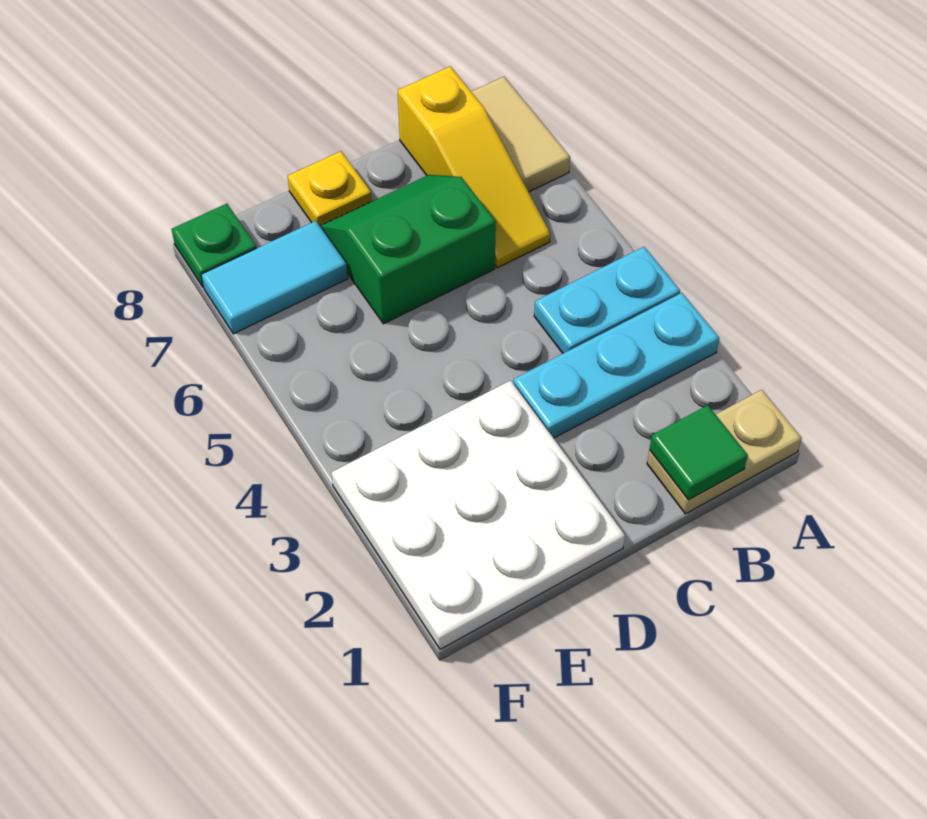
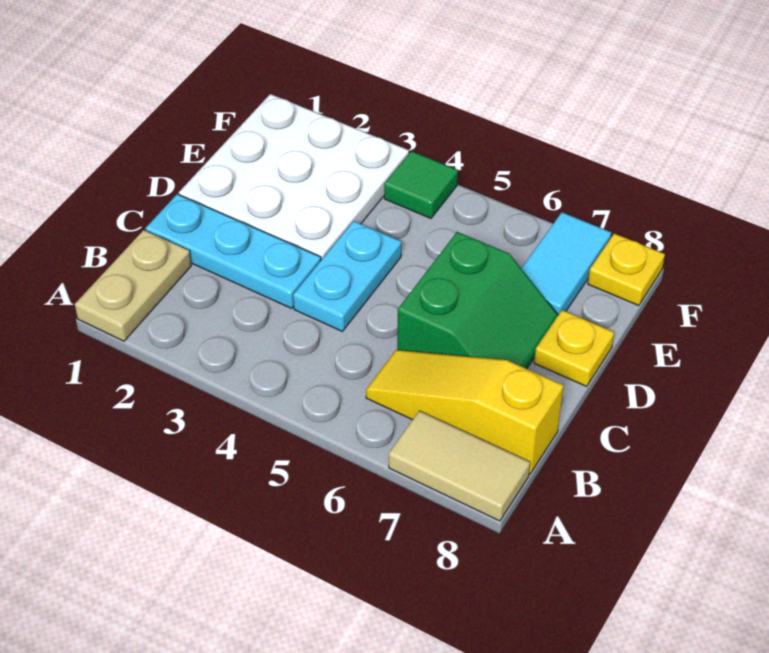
cyan 1x3 plate [513,293,719,438] -> cyan 1x3 plate turned to [145,194,321,308]
cyan 1x2 plate [534,247,680,353] -> cyan 1x2 plate moved to [293,221,402,332]
green 1x1 tile [649,405,748,500] -> green 1x1 tile moved to [384,151,458,218]
green 1x1 plate [172,204,256,287] -> yellow 1x1 plate [588,233,665,306]

